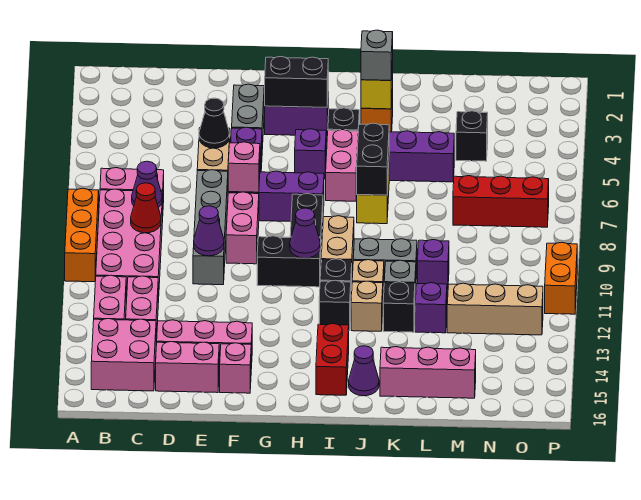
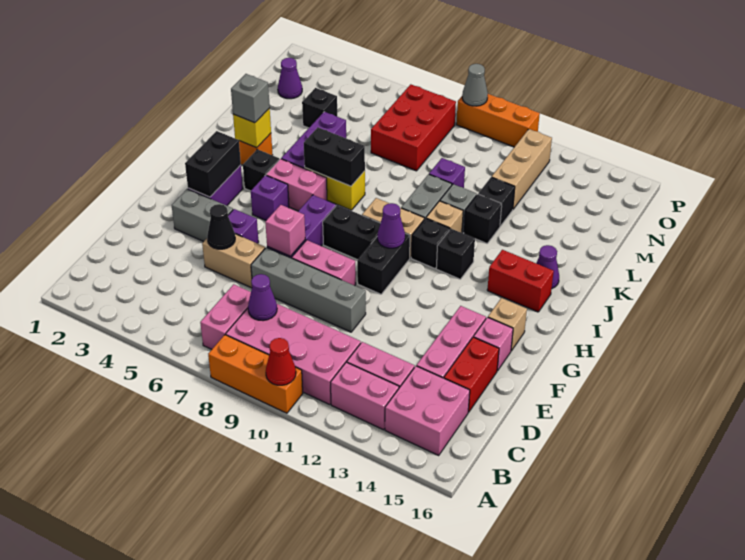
red 1x1 cone [131,183,161,233] -> red 1x1 cone moved to [266,338,296,385]
pink 1x2 brick [156,342,219,393] -> red 1x2 brick [444,337,499,412]
purple 1x1 cone [194,206,224,256] -> purple 1x1 cone moved to [278,58,302,99]
tan 1x1 brick [351,281,383,331] -> tan 1x1 brick moved to [488,298,527,351]
pink 1x3 brick [380,347,476,398] -> none
purple 1x1 brick [415,283,447,333] -> black 1x1 brick [478,177,515,226]
red 1x3 brick [453,176,549,227] -> red 2x3 brick [371,84,456,171]
none -> grey 1x1 cone [462,64,488,106]
orange 1x2 brick [545,242,577,314] -> orange 1x3 brick [456,94,540,147]

